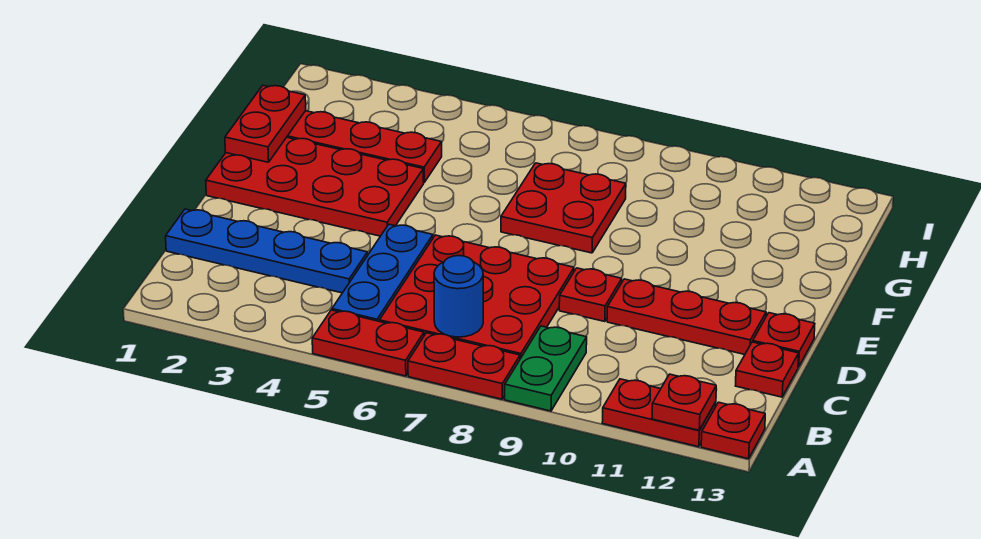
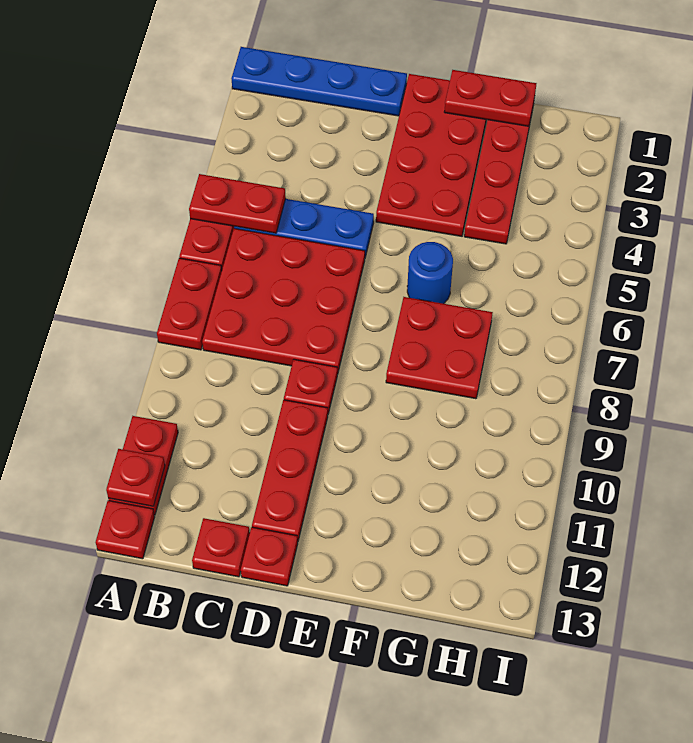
none -> red 1x2 plate [189,174,286,233]
green 1x2 plate [505,326,587,411] -> none
blue 1x1 round brick [434,256,483,337] -> blue 1x1 round brick moved to [407,242,453,304]
blue 1x4 plate [166,209,368,293] -> blue 1x4 plate turned to [231,47,407,116]

